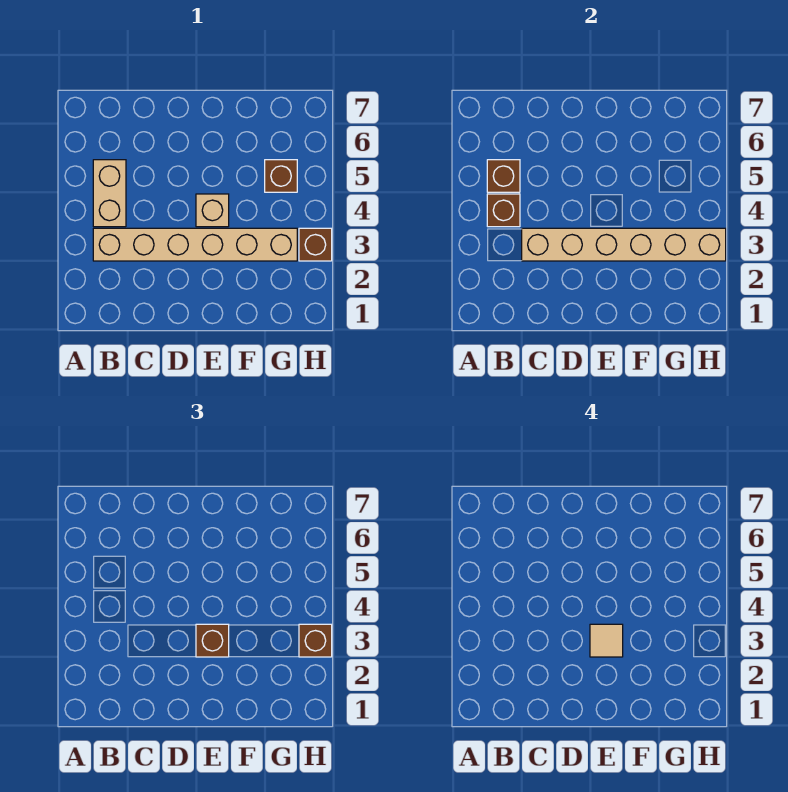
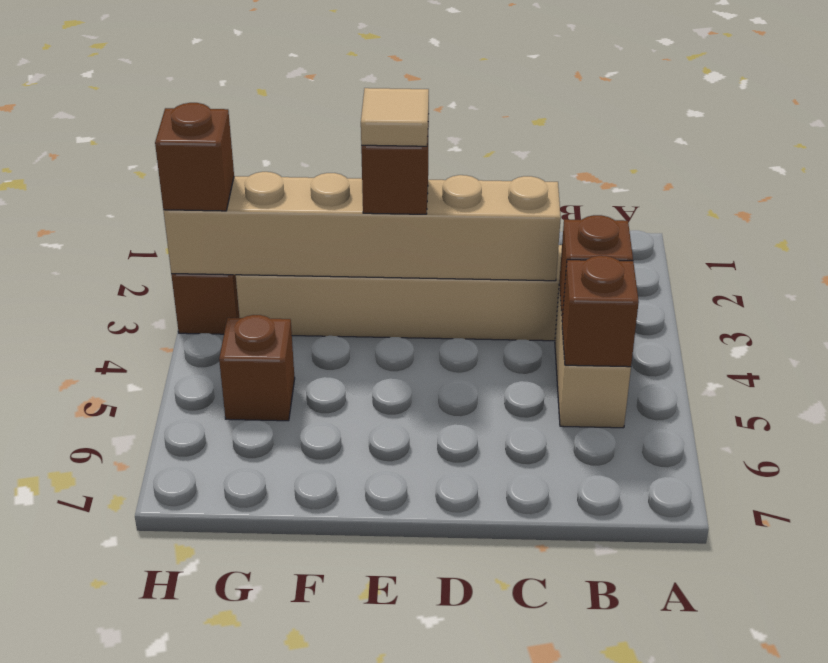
tan 1x1 brick [196,194,229,227] -> none

